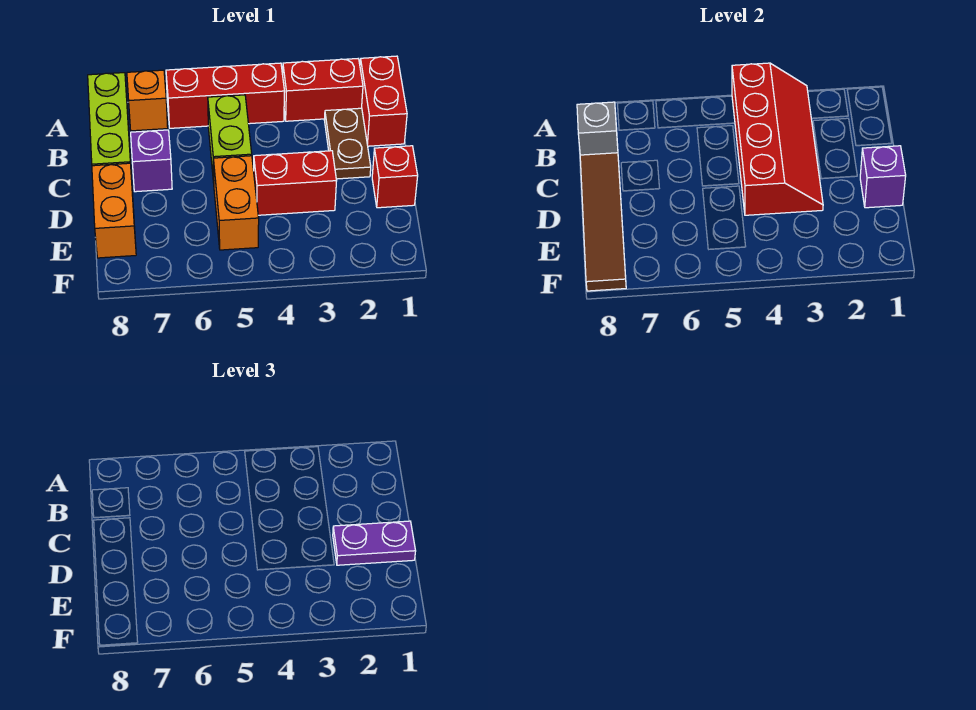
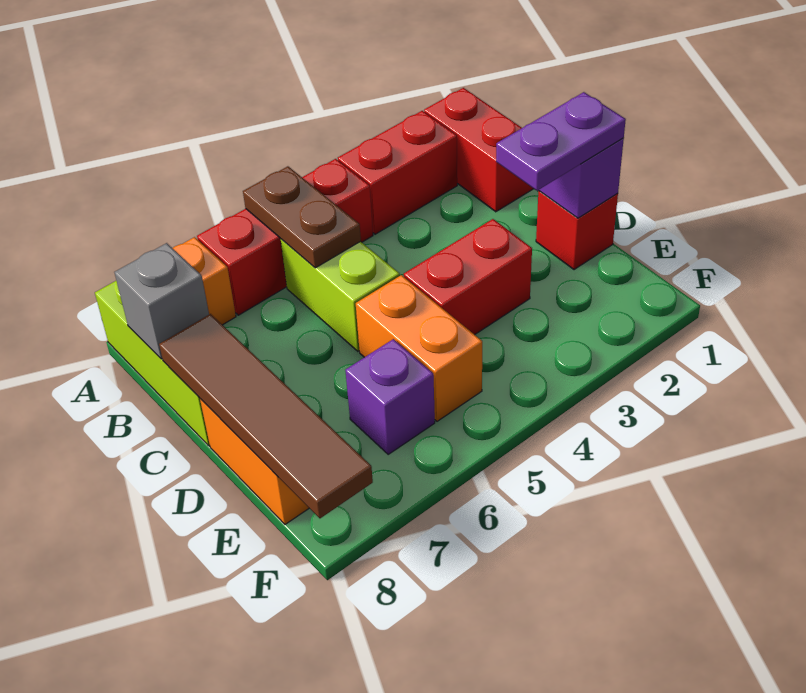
red 2x4 slope [732,63,823,215] -> none
brown 1x2 plate [324,108,371,179] -> brown 1x2 plate moved to [243,166,361,268]
purple 1x1 brick [131,130,172,192] -> purple 1x1 brick moved to [345,339,435,454]

